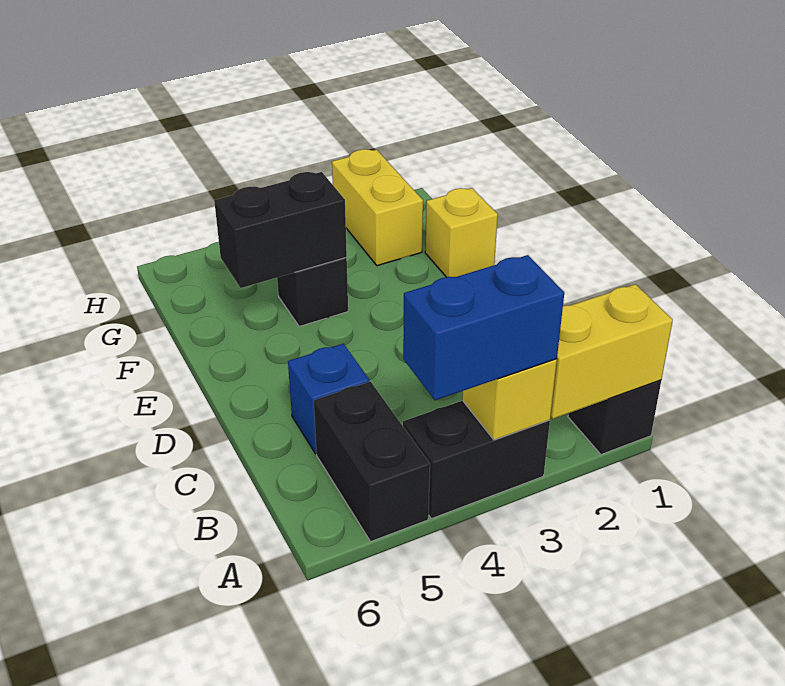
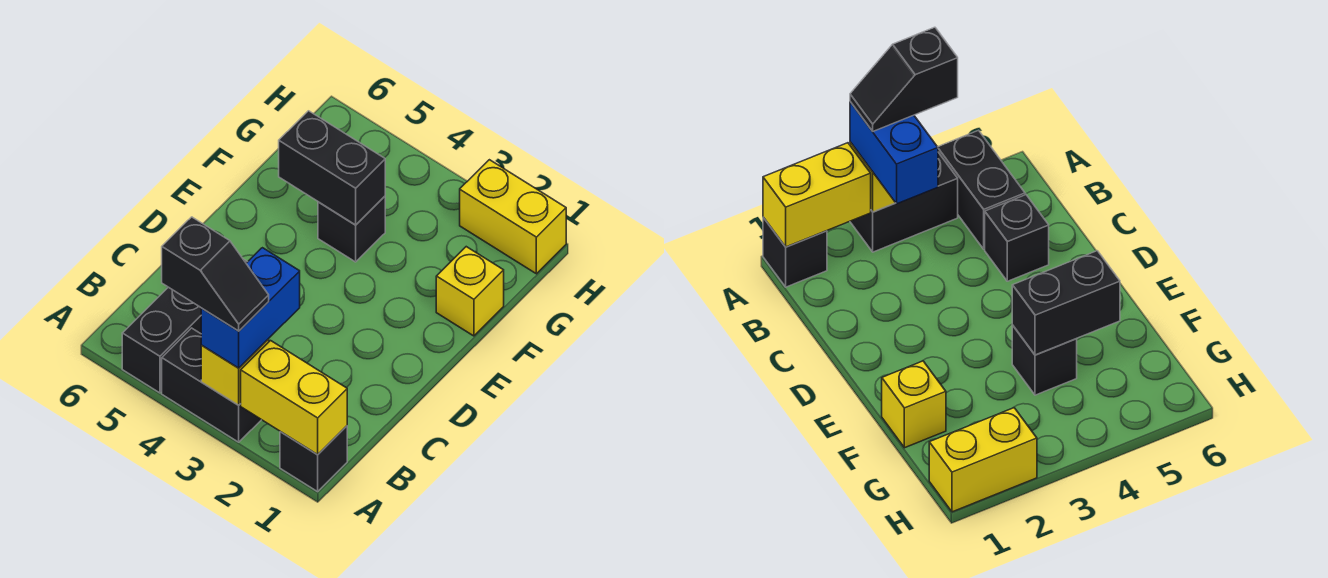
blue 1x2 brick [403,255,564,400] -> blue 1x2 brick turned to [201,248,300,368]
none -> black 1x2 slope [162,217,269,331]
blue 1x1 brick [288,344,369,454] -> black 1x1 brick [985,195,1049,281]
yellow 1x2 brick [332,149,423,266] -> yellow 1x2 brick turned to [460,160,566,274]

